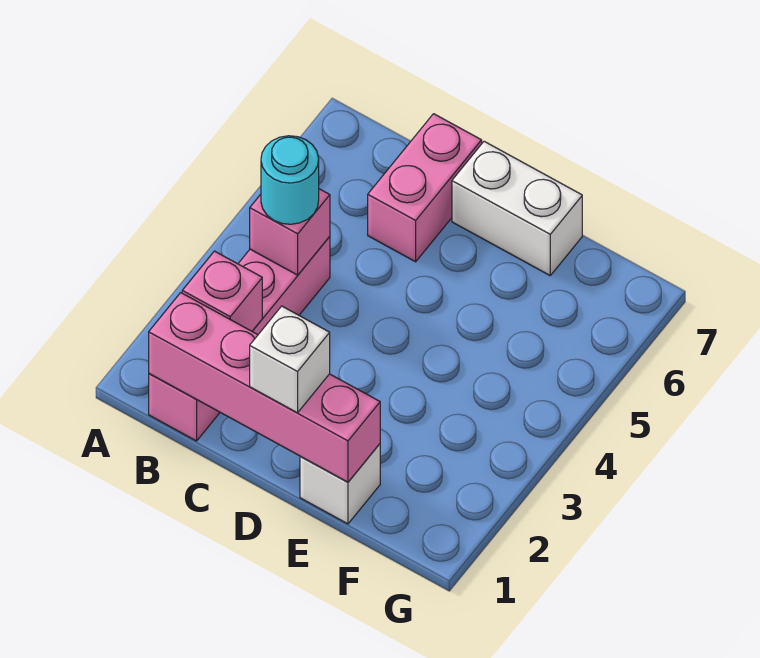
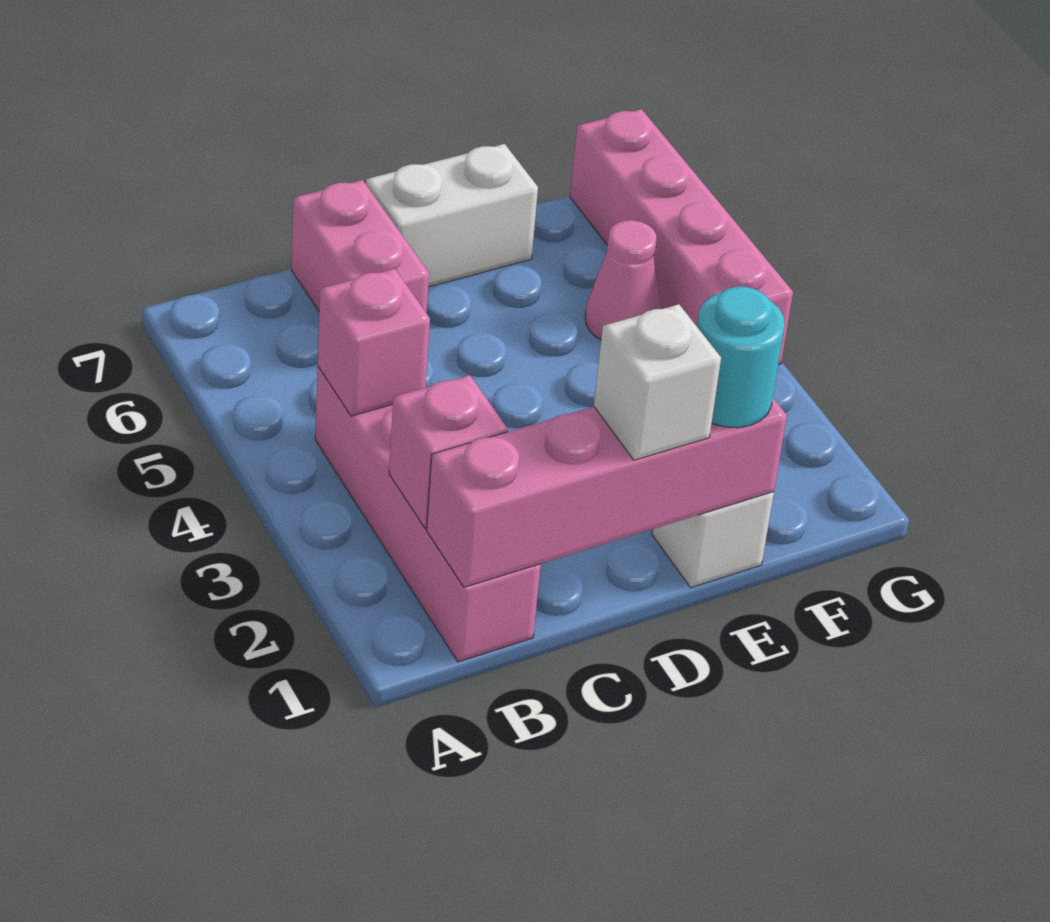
cyan 1x1 round brick [261,136,319,224] -> cyan 1x1 round brick moved to [697,286,785,428]
none -> pink 1x1 cone [585,220,661,340]
none -> pink 1x4 brick [570,109,793,365]

